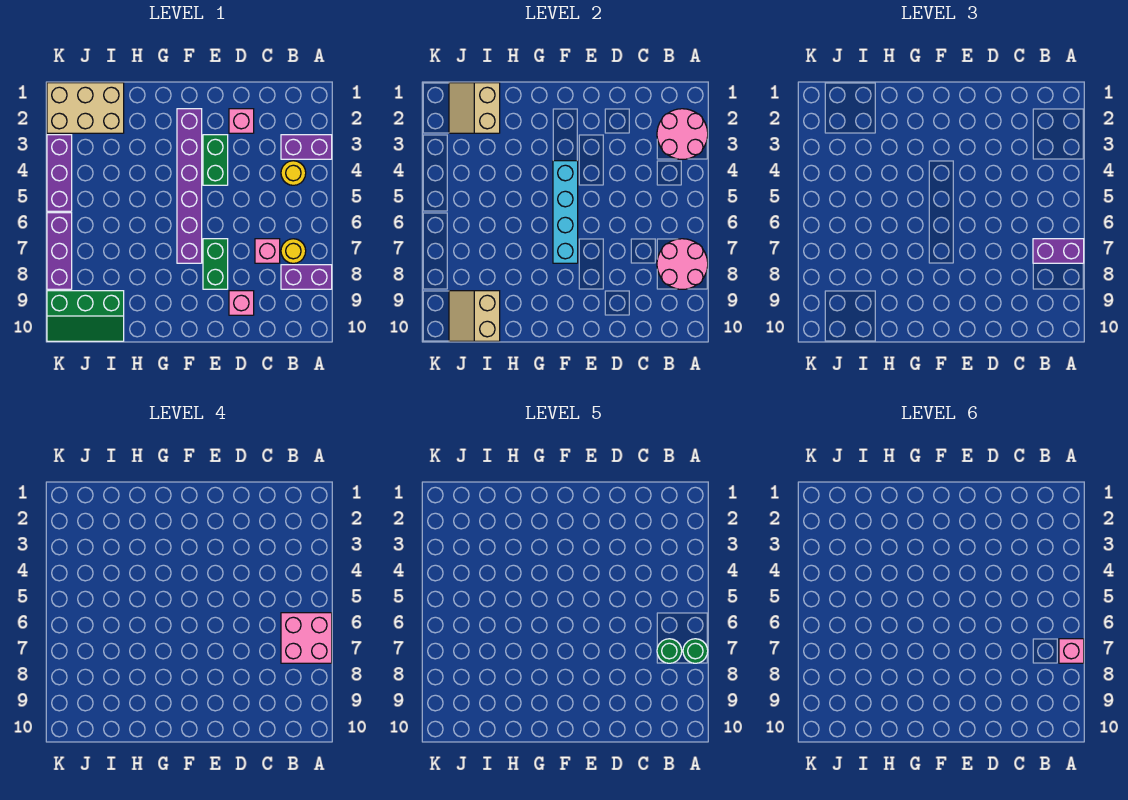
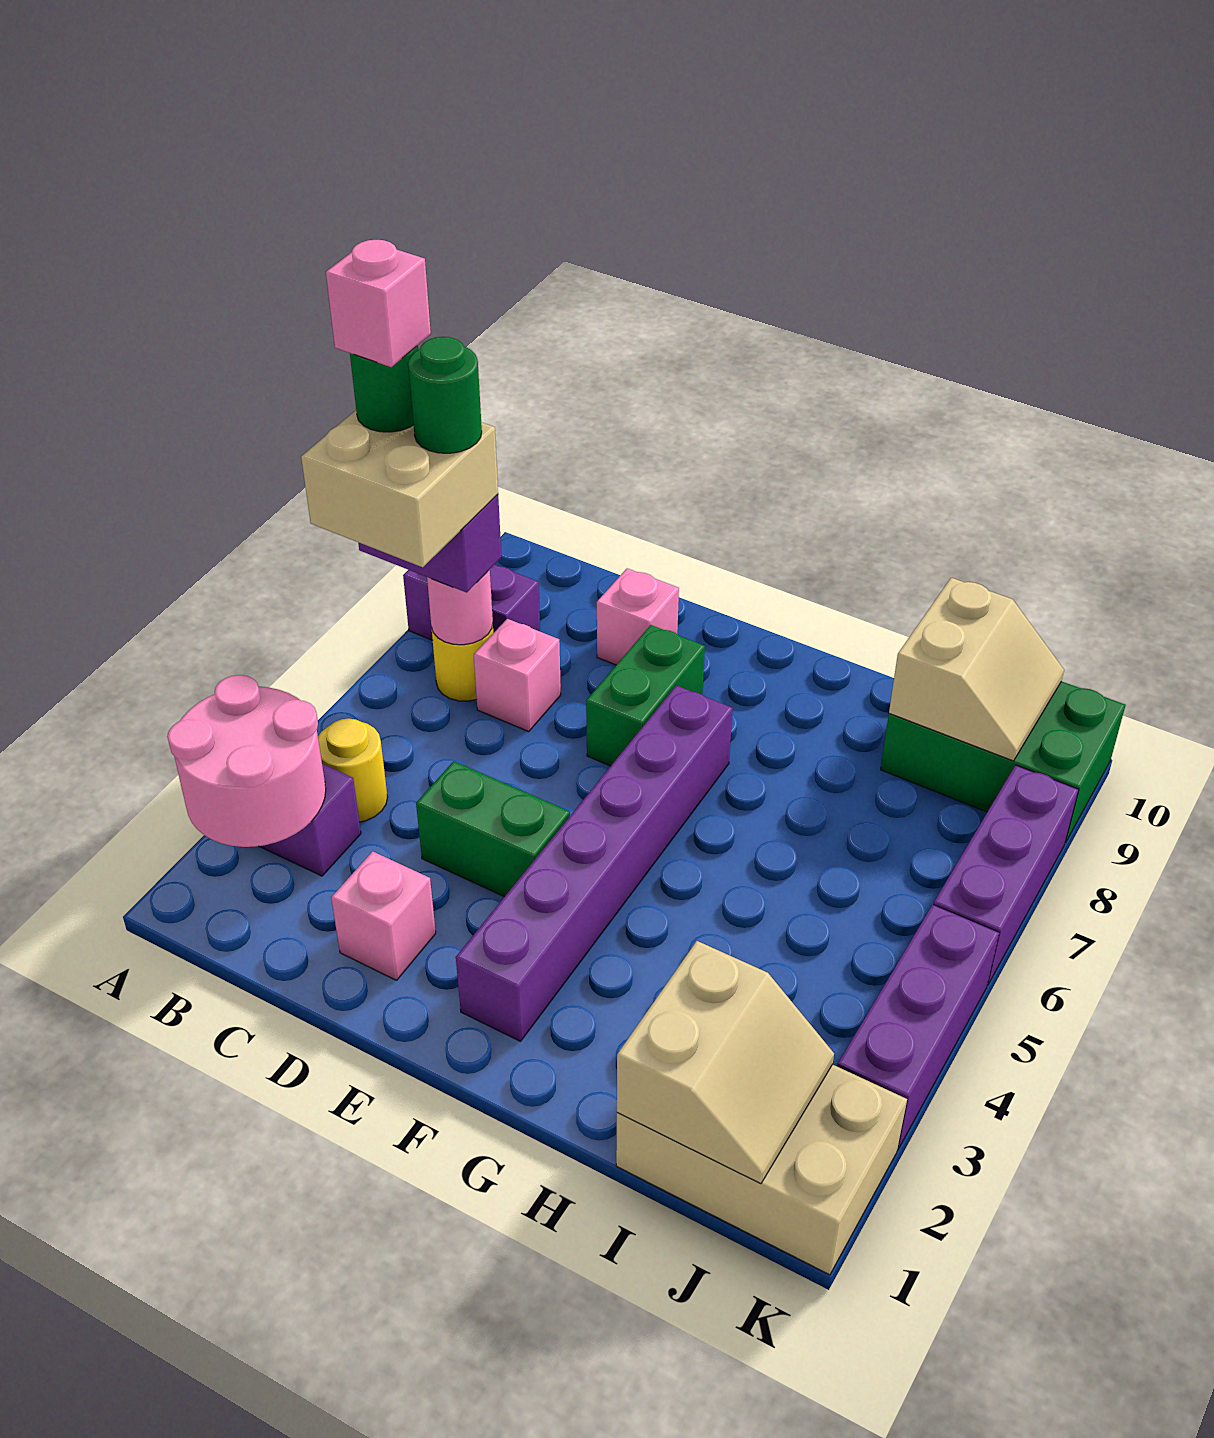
pink 2x2 brick [281,613,332,663] -> tan 2x2 brick [301,410,498,567]
pink 2x2 round brick [657,239,708,289] -> pink 1x1 round brick [427,569,493,645]
green 1x2 brick [203,135,228,185] -> green 1x2 brick turned to [416,761,570,897]
cyan 1x4 brick [553,161,578,263] -> none
green 2x3 slope [47,291,124,341] -> green 2x3 brick [881,681,1125,843]

